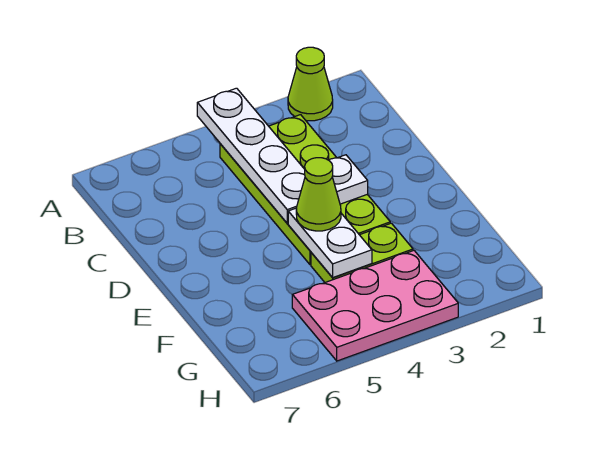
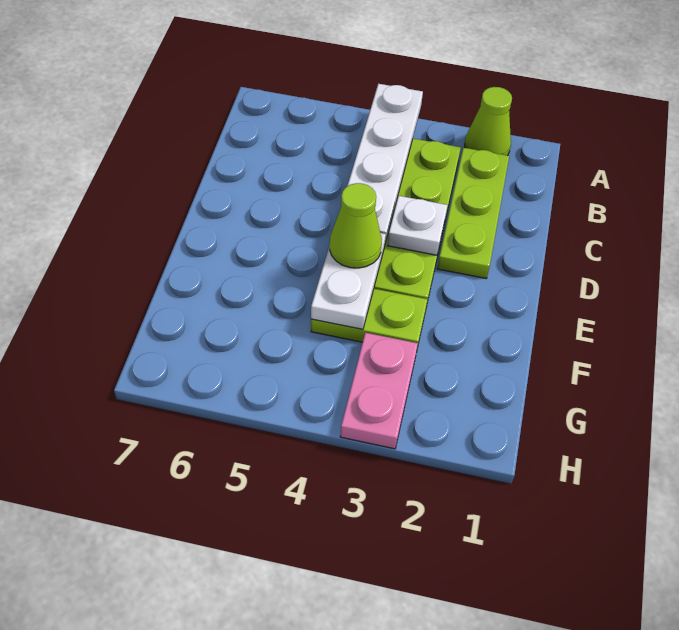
none -> lime 1x3 plate [437,148,509,278]
pink 2x3 plate [292,251,458,361] -> pink 1x2 plate [340,333,418,449]

